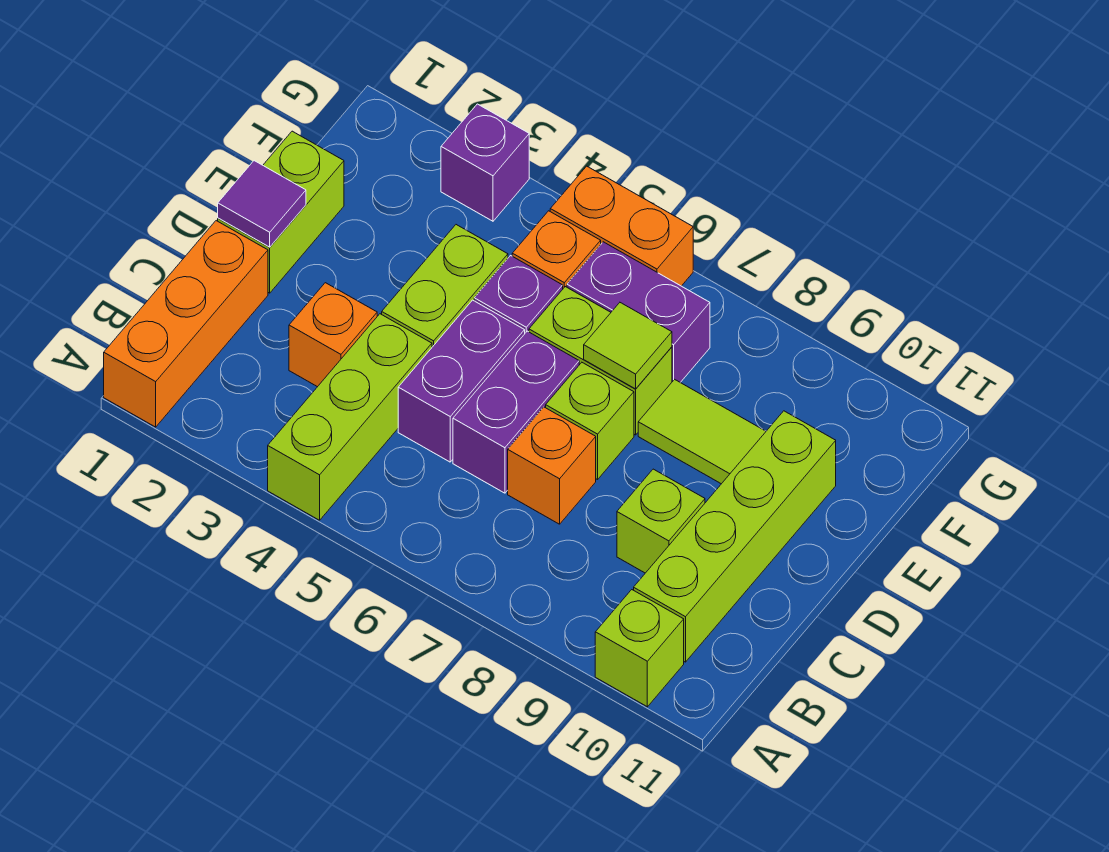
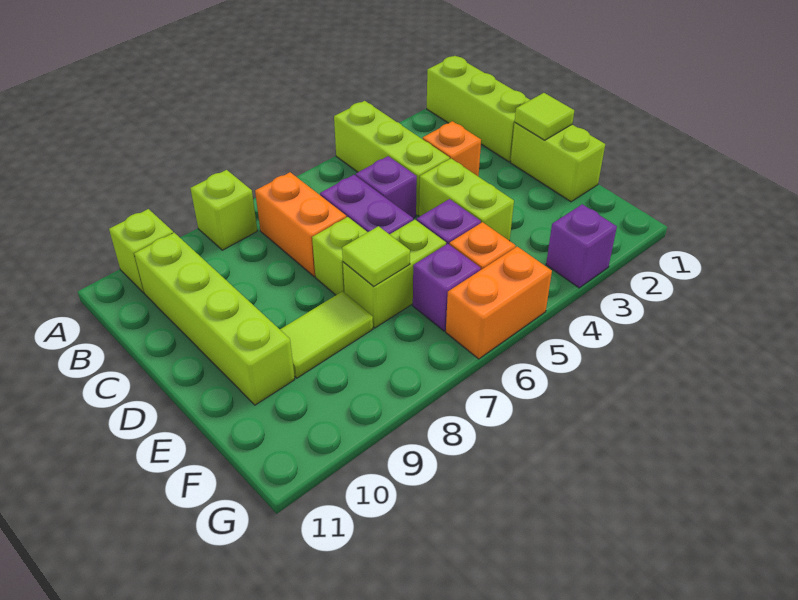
orange 1x3 brick [104,221,268,427] -> lime 1x3 brick [427,56,530,162]
purple 1x2 brick [398,300,525,462] -> purple 1x1 brick [356,156,417,218]
orange 1x1 brick [508,407,596,524] -> orange 1x2 brick [255,172,346,277]
lime 1x1 brick [617,469,705,573] -> lime 1x1 brick moved to [190,170,257,250]
purple 1x1 tile [218,161,306,247] -> lime 1x1 tile [515,93,574,140]
purple 1x2 brick [567,242,710,382] -> purple 1x1 brick [413,244,481,331]

